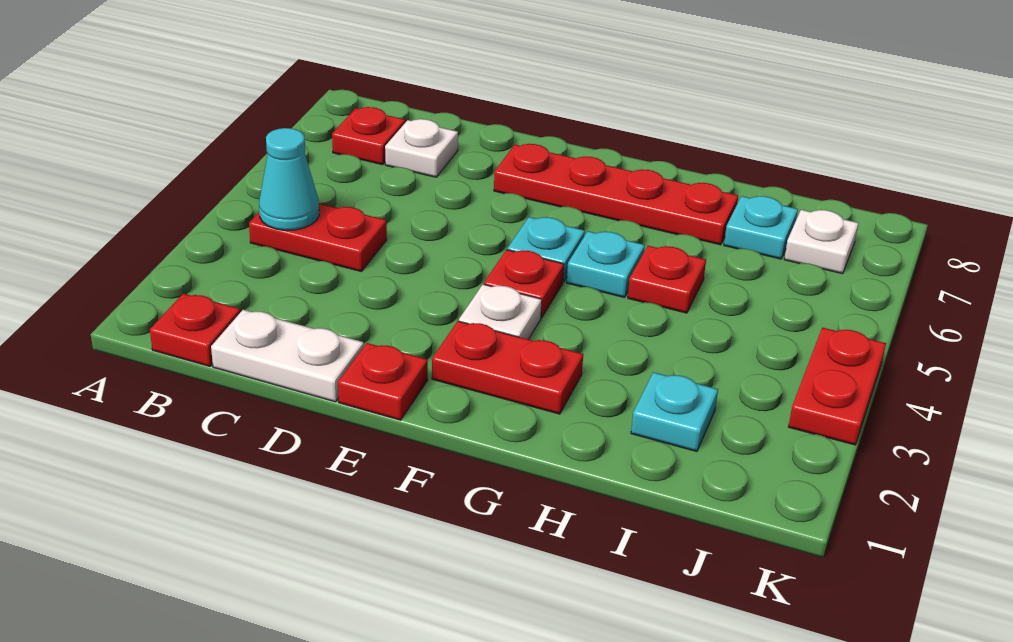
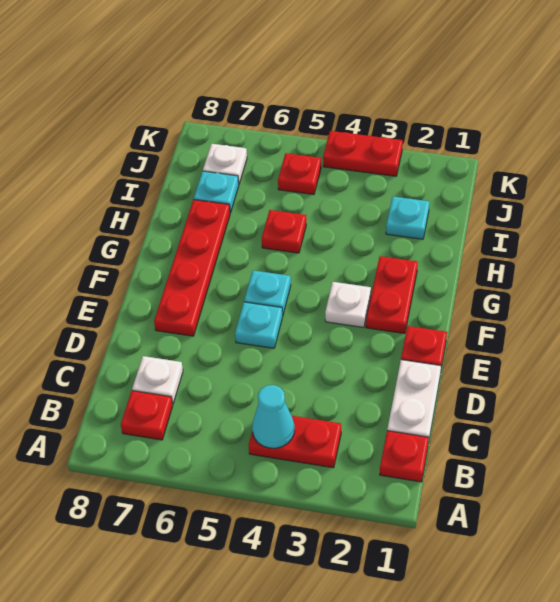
red 1x2 plate [249,203,387,272] -> red 1x2 plate turned to [249,416,341,468]
red 1x1 plate [484,250,564,318] -> red 1x1 plate moved to [278,153,321,194]
cyan 1x1 plate [567,231,645,298] -> cyan 1x1 plate moved to [235,302,283,348]

